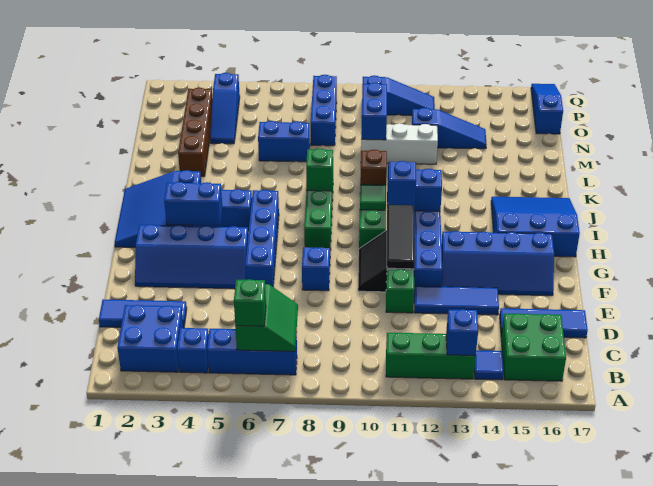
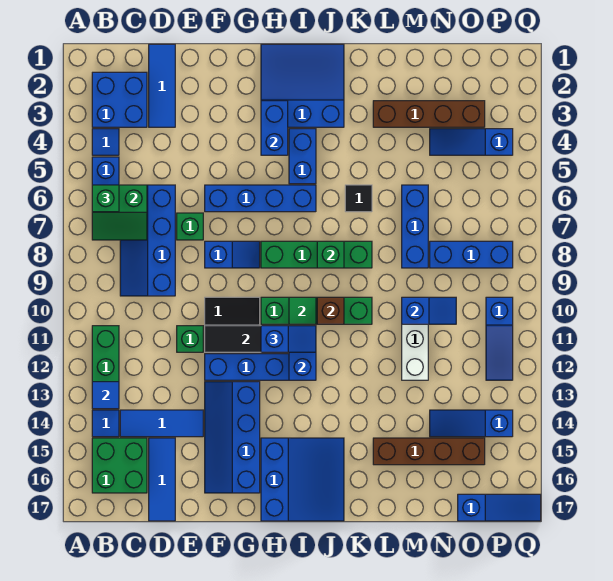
blue 1x1 brick [177,328,209,373] -> blue 1x1 tile [92,129,119,155]
blue 1x1 brick [446,309,478,356] -> blue 1x1 tile [92,382,119,409]
none -> green 1x1 brick [177,213,203,240]
blue 1x3 tile [414,286,499,315] -> blue 1x3 tile turned to [120,410,203,437]
blue 2x4 slope [135,225,248,289] -> blue 2x4 slope moved to [120,185,175,296]
none -> black 1x1 tile [345,185,372,212]
none -> brown 1x4 brick [373,438,485,465]
blue 1x2 brick [258,121,310,162] -> blue 1x3 brick [402,185,428,268]
blue 1x2 brick [361,83,387,140] -> blue 1x2 slope [402,297,456,324]
blue 1x3 slope [412,108,487,149] -> blue 1x3 slope turned to [430,410,513,437]

